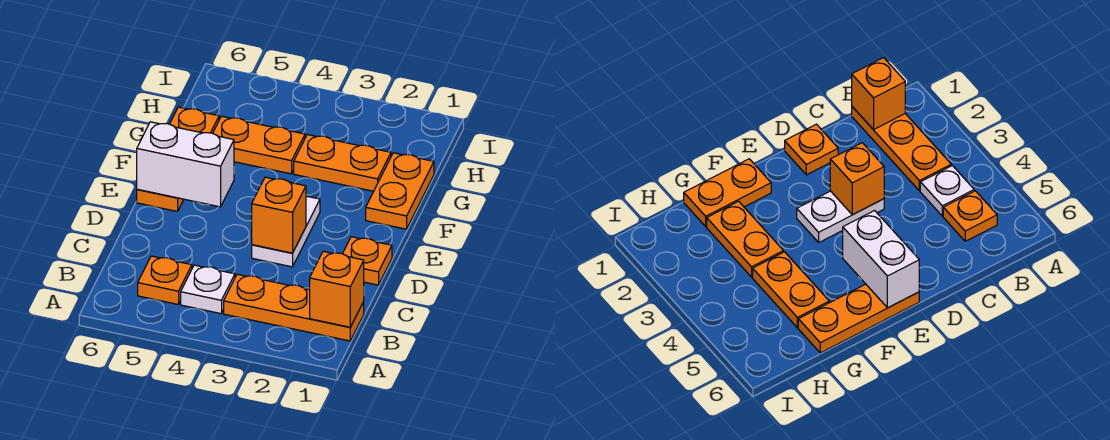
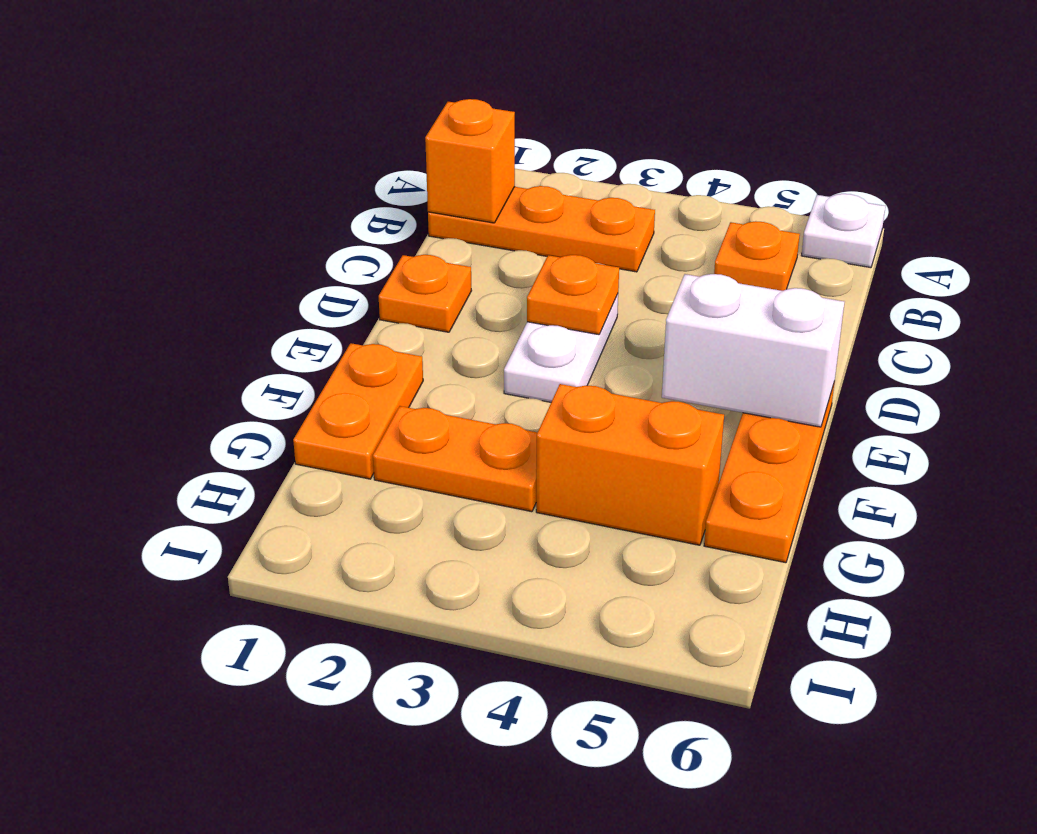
white 1x1 plate [181,265,235,314] -> white 1x1 plate moved to [801,194,885,268]
orange 1x1 brick [252,177,306,253] -> orange 1x1 plate [527,255,619,335]
orange 1x2 plate [213,116,305,174] -> orange 1x2 brick [536,384,724,545]

